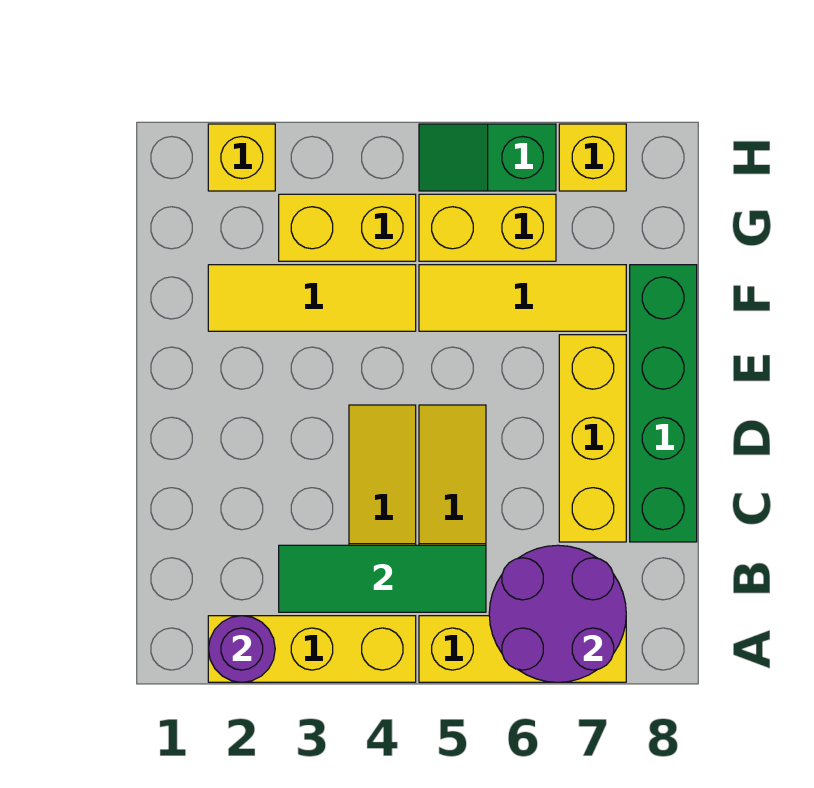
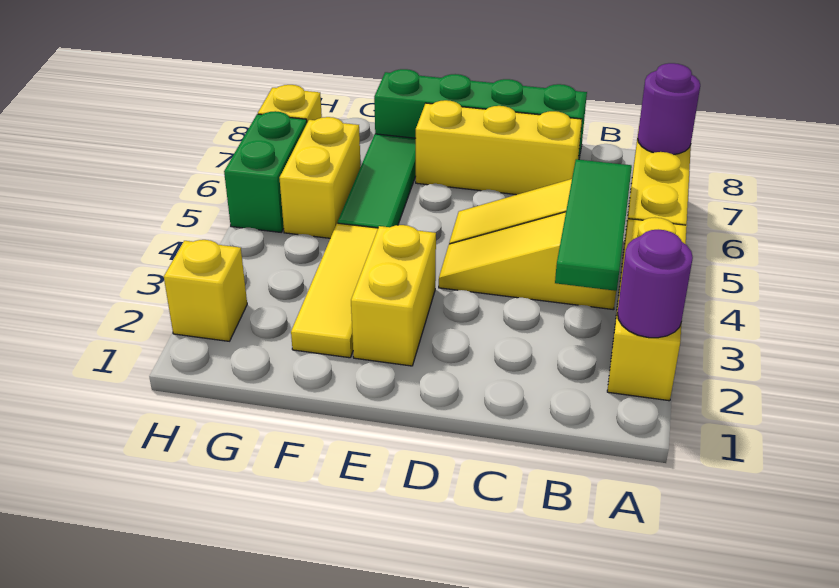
purple 2x2 round brick [489,545,626,682] -> purple 1x1 round brick [637,63,700,155]
yellow 1x3 tile [419,265,626,331] -> green 1x3 tile [338,134,416,228]
yellow 1x2 brick [279,194,416,261] -> yellow 1x2 brick moved to [351,225,436,366]
green 1x2 slope [419,124,556,191] -> green 1x2 brick [224,111,307,232]

